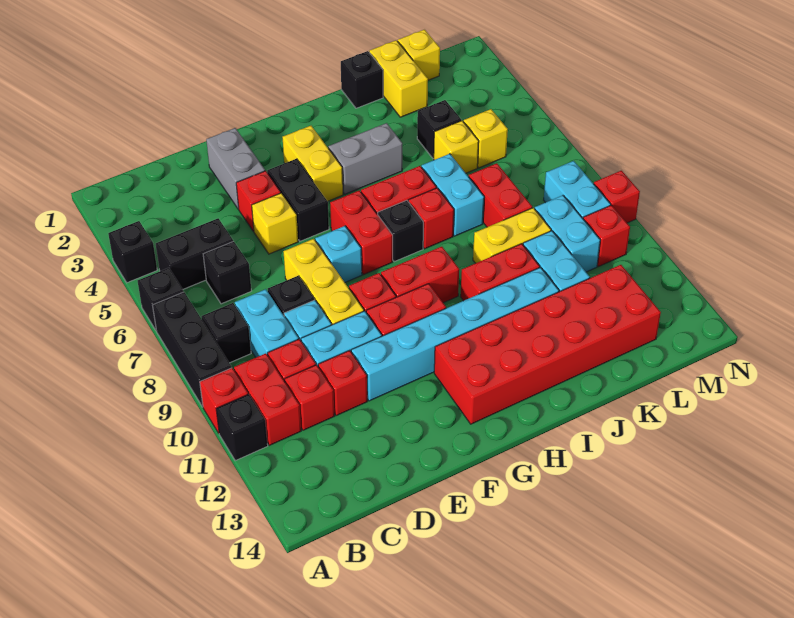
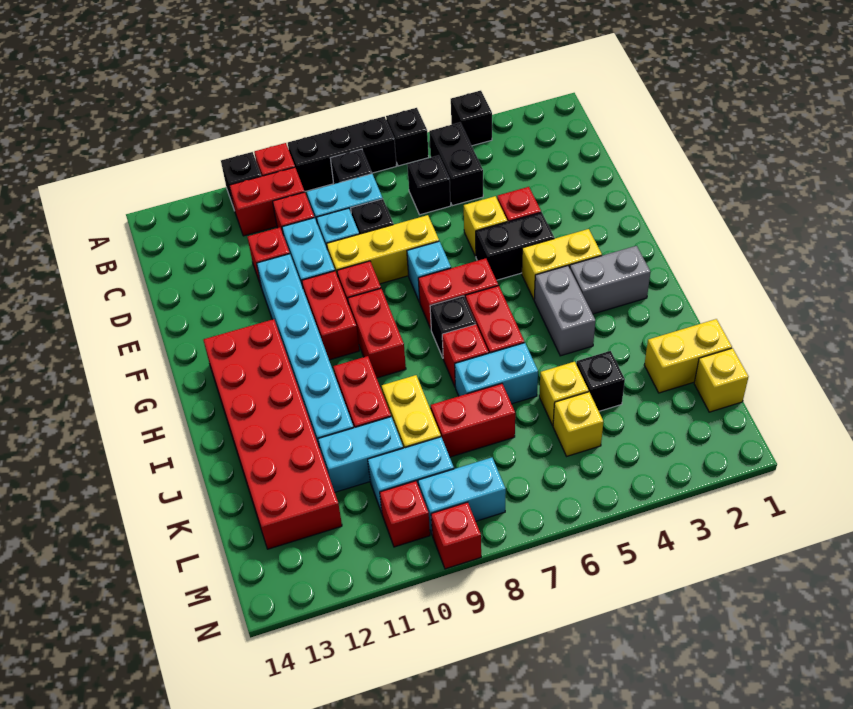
red 1x1 brick [285,365,334,430] -> none
grey 1x2 brick [206,128,265,209] -> grey 1x2 brick moved to [570,246,650,314]
black 1x1 brick [341,51,383,108] -> none

